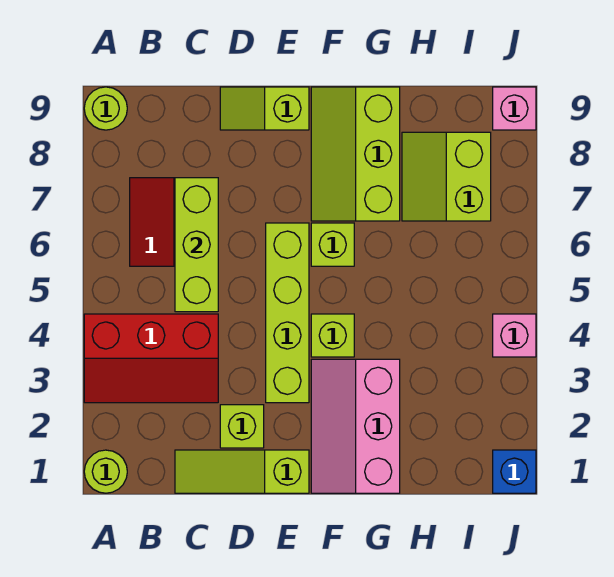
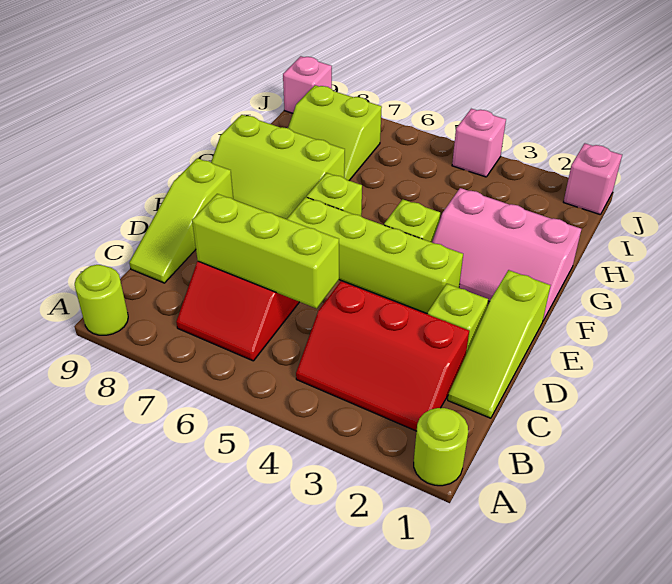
red 2x3 slope [84,314,218,403] -> red 2x3 slope turned to [296,281,469,431]
lime 1x2 slope [220,87,309,130] -> lime 1x3 slope [129,158,233,283]
blue 1x1 brick [493,450,536,493] -> pink 1x1 brick [564,143,622,215]

